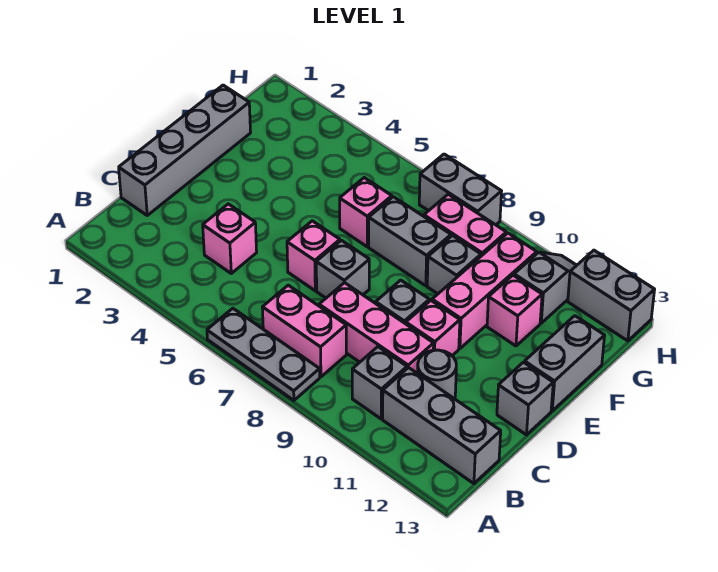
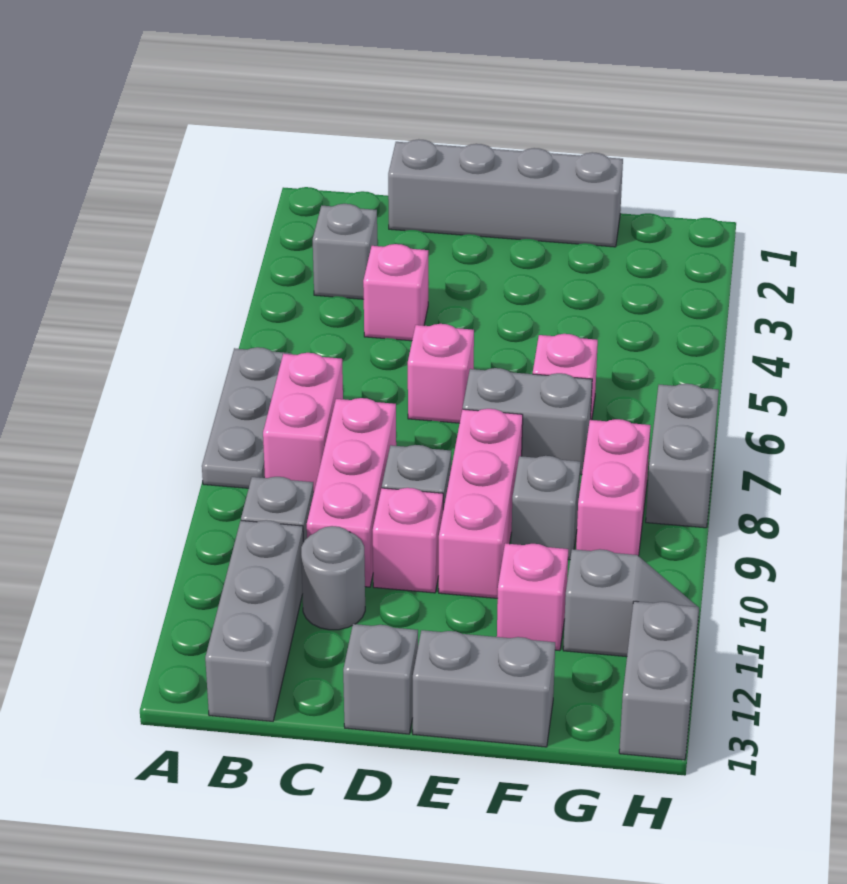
grey 1x1 brick [316,240,369,298] -> grey 1x1 brick moved to [313,204,377,299]
pink 1x3 brick [432,233,537,348] -> pink 1x3 brick turned to [439,409,523,598]
grey 1x2 brick [369,197,451,286] -> grey 1x2 brick turned to [463,368,592,475]

